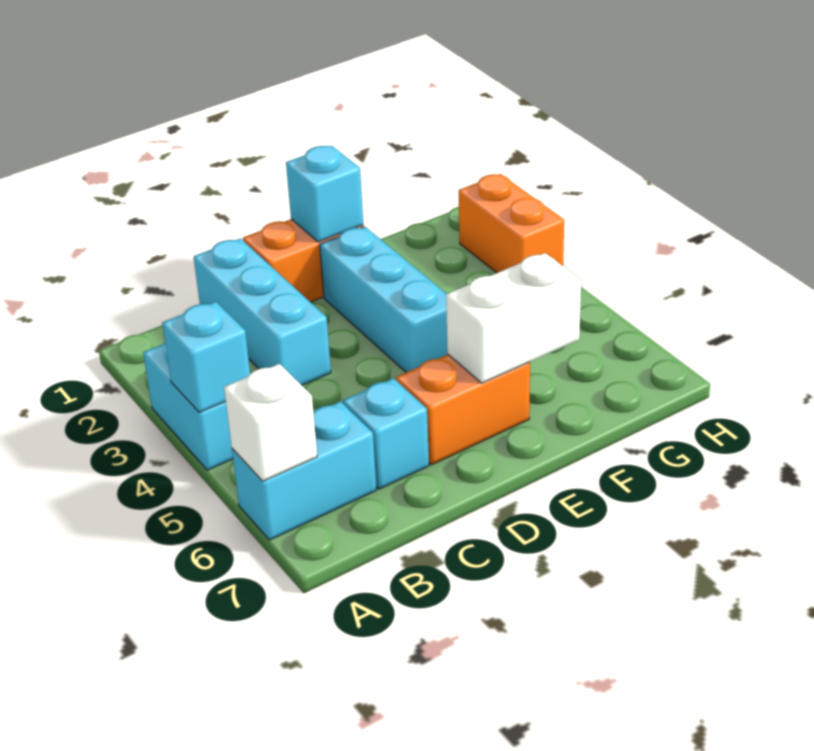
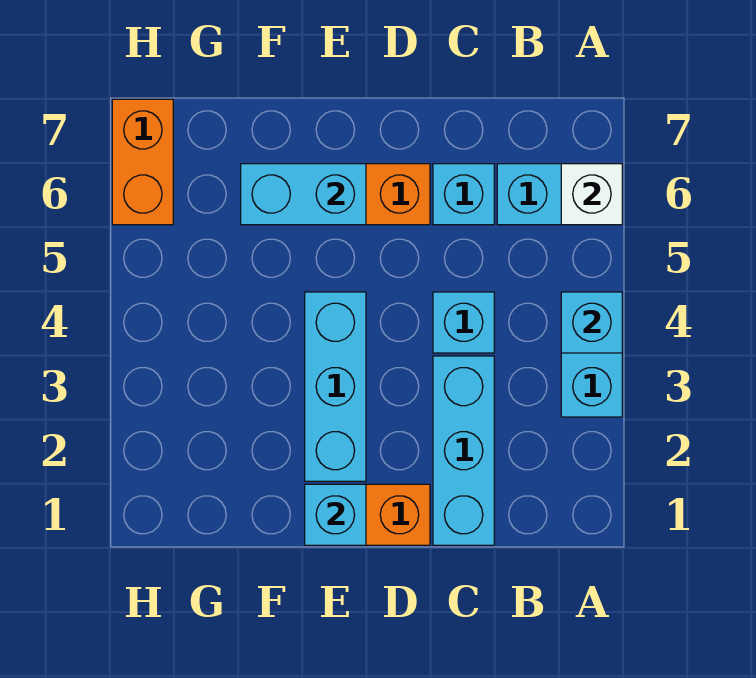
none -> cyan 1x1 brick [433,292,494,353]
white 1x2 brick [446,253,581,383] -> cyan 1x2 brick [241,164,366,225]
orange 1x2 brick [459,174,564,273] -> orange 1x2 brick moved to [112,99,173,225]

